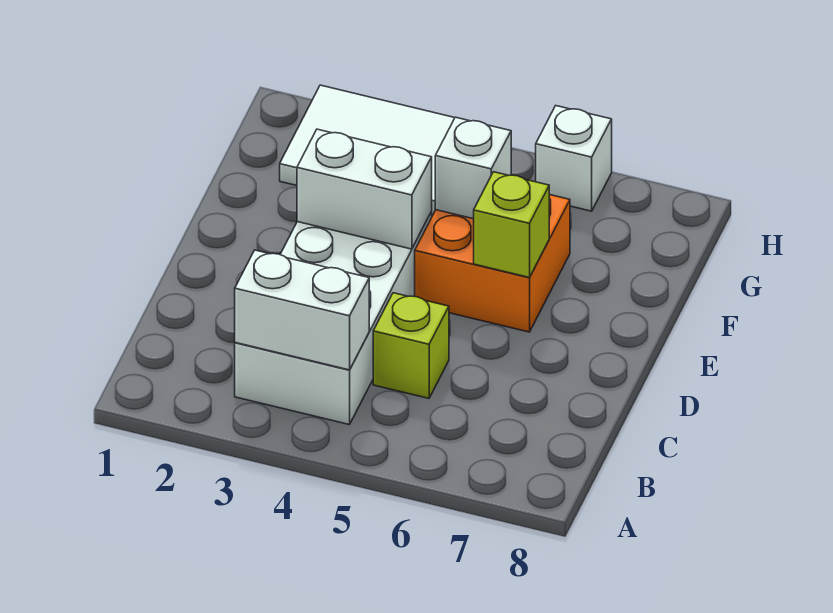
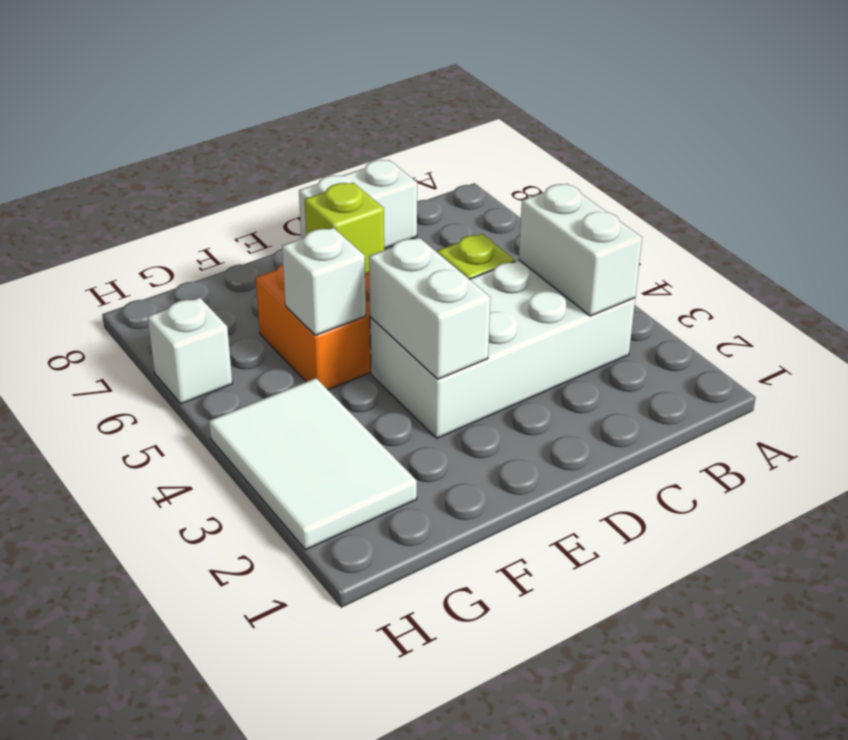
none -> white 1x2 brick [299,160,417,248]

